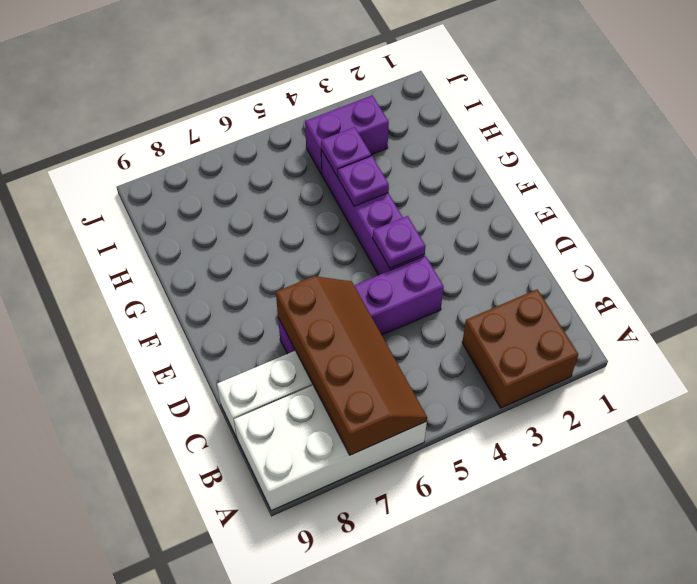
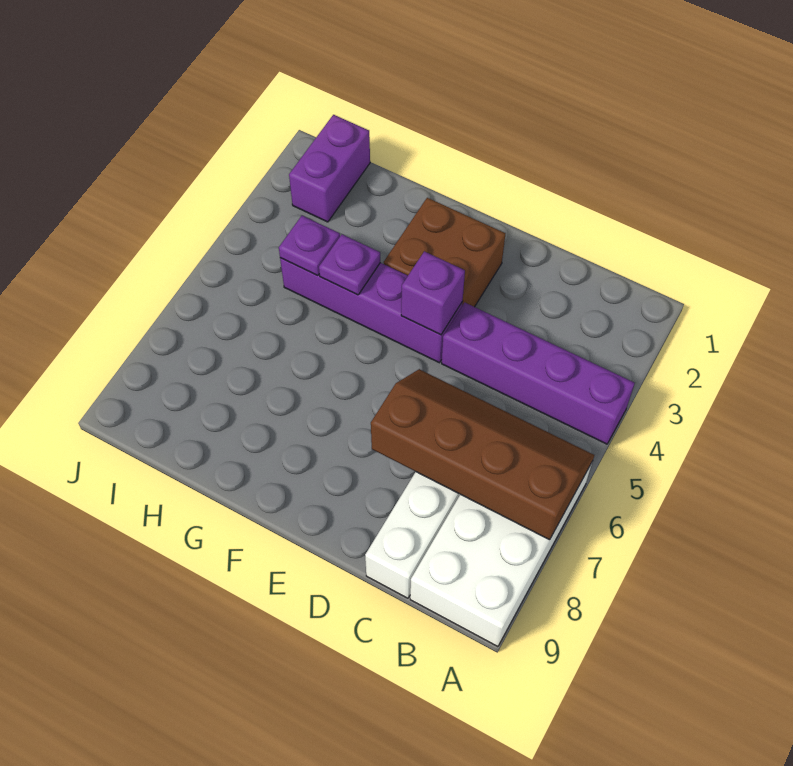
brown 2x2 brick [462,289,578,408] -> brown 2x2 brick moved to [384,198,505,307]
purple 1x4 brick [278,256,444,354] -> purple 1x4 brick turned to [442,303,635,444]
purple 1x1 plate [373,216,425,268] -> purple 1x1 brick [401,251,465,335]
purple 1x2 brick [305,95,389,174] -> purple 1x2 brick moved to [289,115,370,222]

